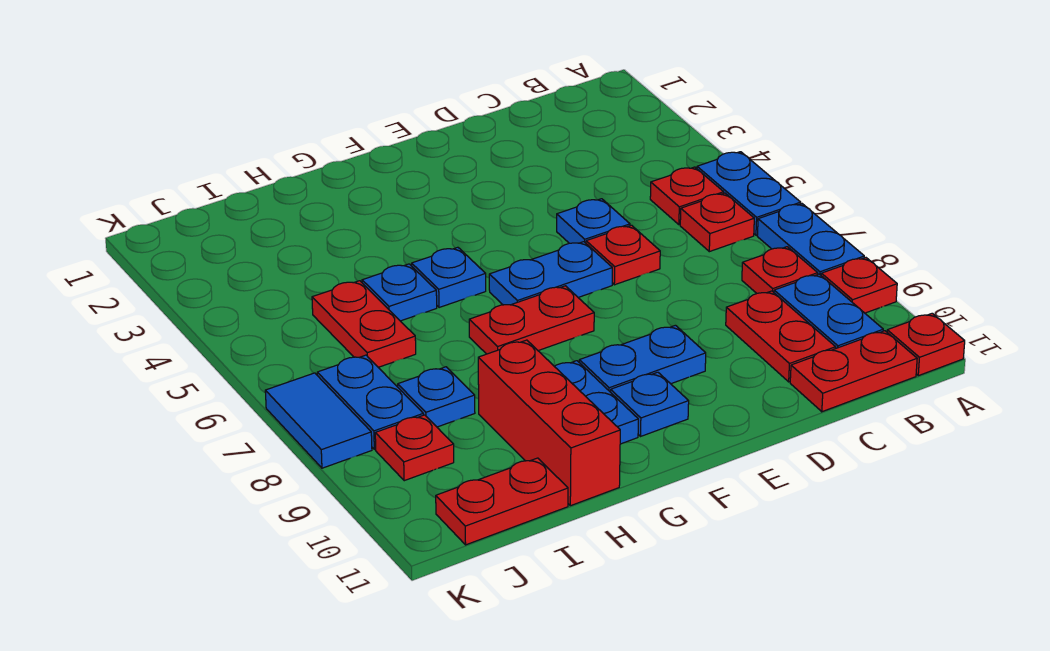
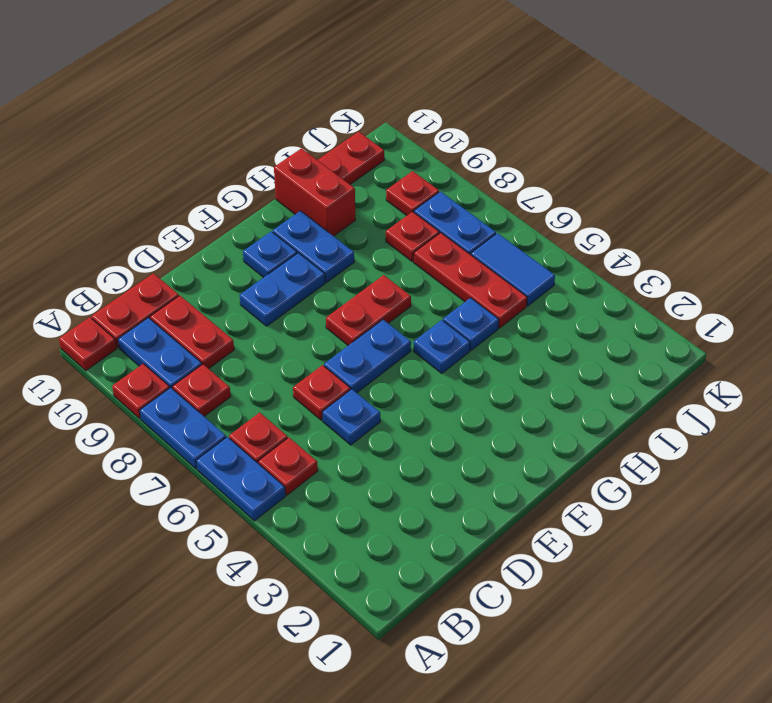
red 1x3 brick [478,340,620,506] -> red 1x2 brick [274,148,355,236]
red 1x2 plate [312,281,416,367] -> red 1x3 plate [414,233,527,328]
blue 1x1 plate [398,367,475,427] -> red 1x1 plate [386,212,439,261]
blue 1x2 tile [265,373,372,468] -> blue 1x2 tile moved to [471,233,555,306]

